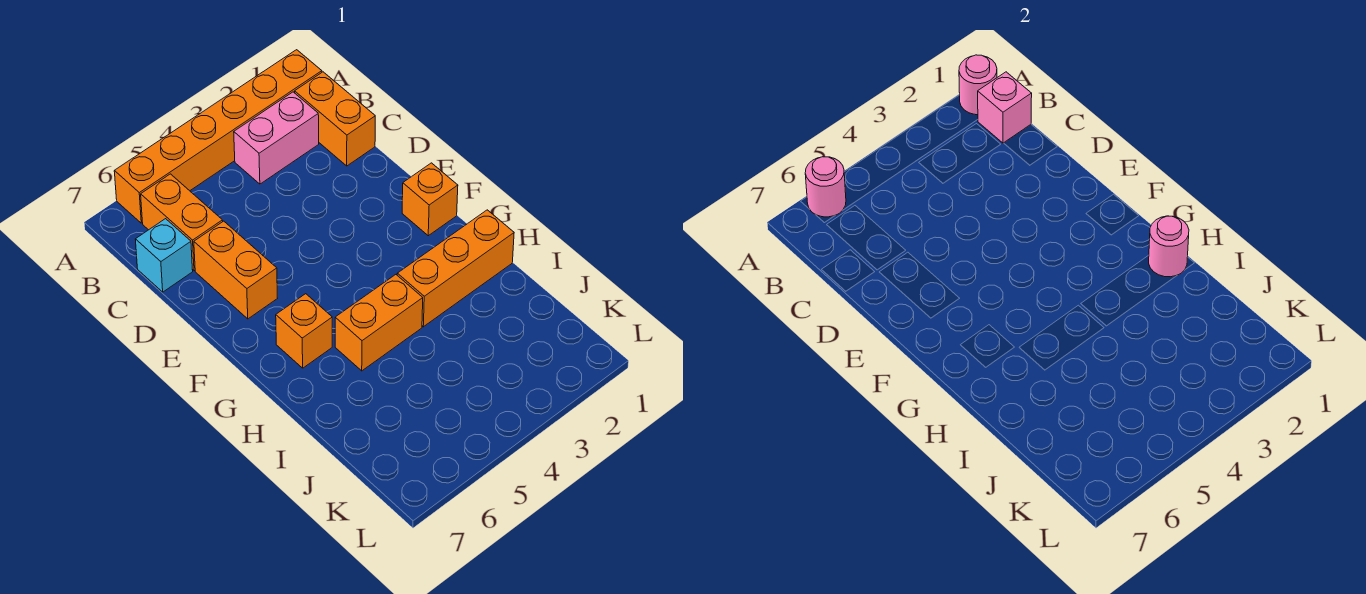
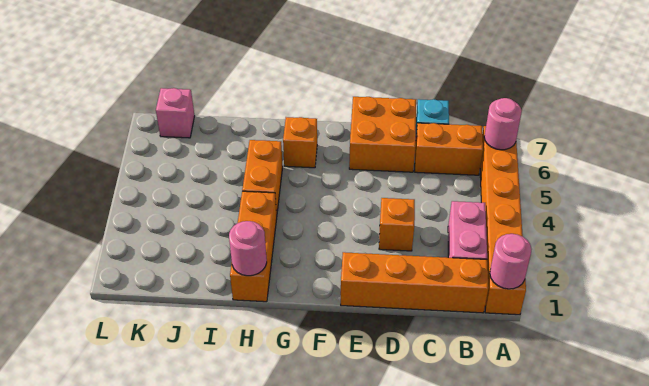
orange 1x2 brick [295,72,375,166] -> orange 1x4 brick [341,252,489,313]
pink 1x1 brick [978,72,1032,143] -> pink 1x1 brick moved to [156,88,195,138]
orange 1x2 brick [194,221,277,319] -> orange 2x2 brick [349,97,416,172]
orange 1x1 brick [402,163,458,236] -> orange 1x1 brick moved to [379,198,415,251]

